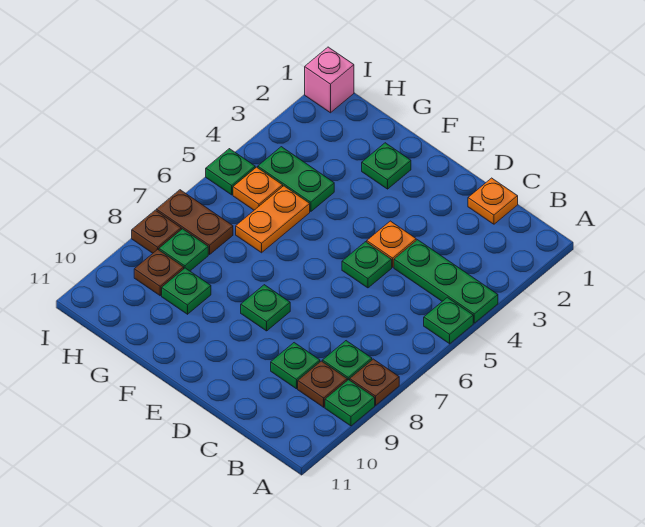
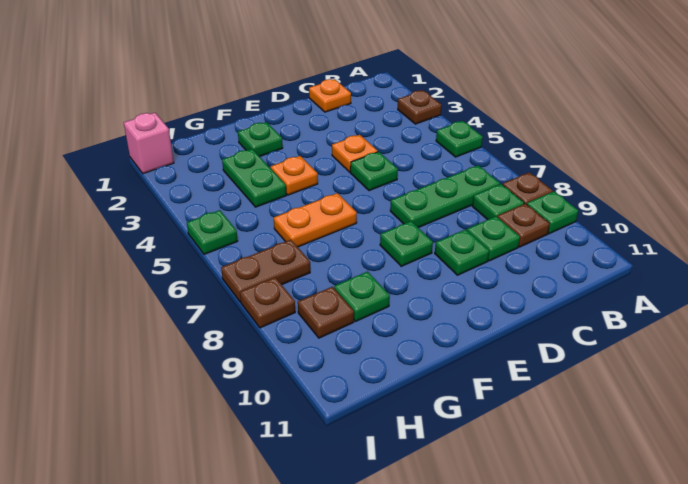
none -> brown 1x1 plate [398,90,441,124]
green 1x3 plate [394,240,498,323] -> green 1x3 plate moved to [390,165,500,228]
green 1x2 plate [258,147,334,211] -> green 1x2 plate turned to [222,149,286,207]
orange 1x2 plate [236,186,310,253] -> orange 1x2 plate turned to [274,193,357,247]
orange 1x1 plate [233,167,283,210] -> orange 1x1 plate moved to [271,156,318,195]
green 1x1 plate [159,229,208,271] -> green 1x1 plate moved to [435,229,489,275]

